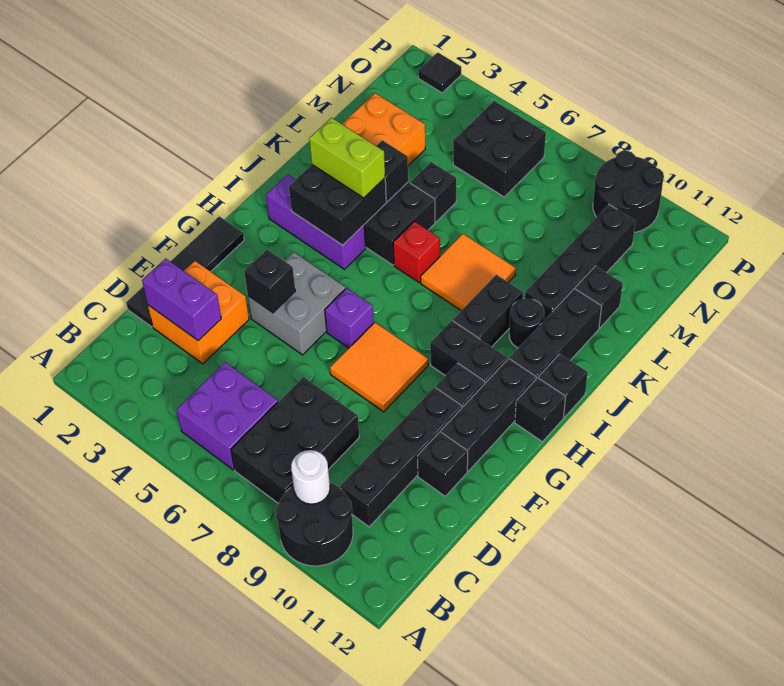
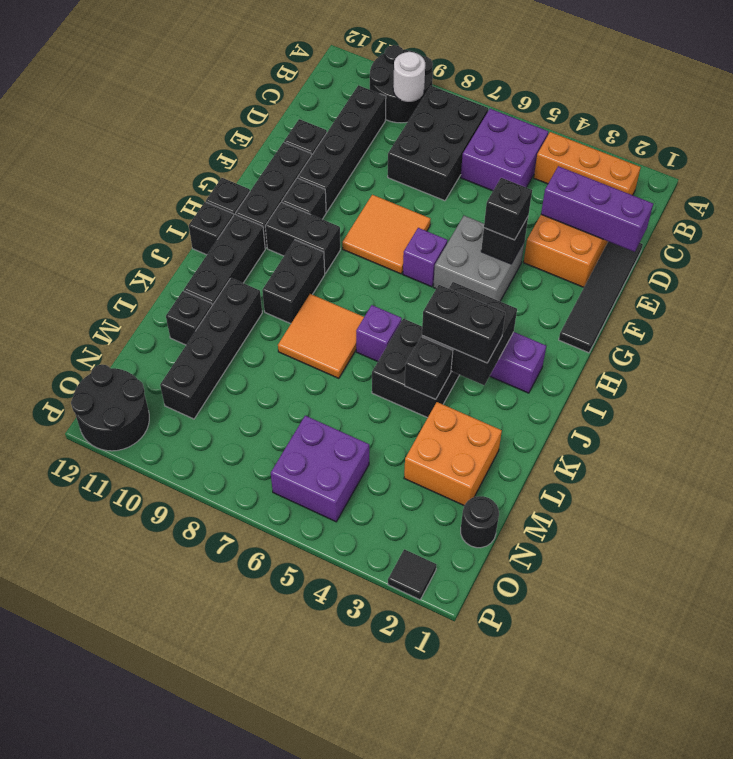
none -> orange 1x3 brick [534,132,641,195]
purple 1x2 brick [142,258,221,341] -> purple 1x3 brick [541,166,653,252]
lime 1x2 brick [309,118,385,198] -> black 1x2 brick [422,285,505,363]
red 1x1 brick [393,221,440,283] -> purple 1x1 brick [356,305,402,362]
black 1x1 round brick [509,299,544,348] -> black 1x1 round brick moved to [461,496,499,548]
black 1x1 brick [411,162,456,222] -> black 1x1 brick moved to [484,178,532,240]
black 2x2 brick [453,101,546,197] -> purple 2x2 brick [271,416,369,522]
black 2x2 round brick [593,151,664,232] -> black 2x2 round brick moved to [71,364,149,451]

